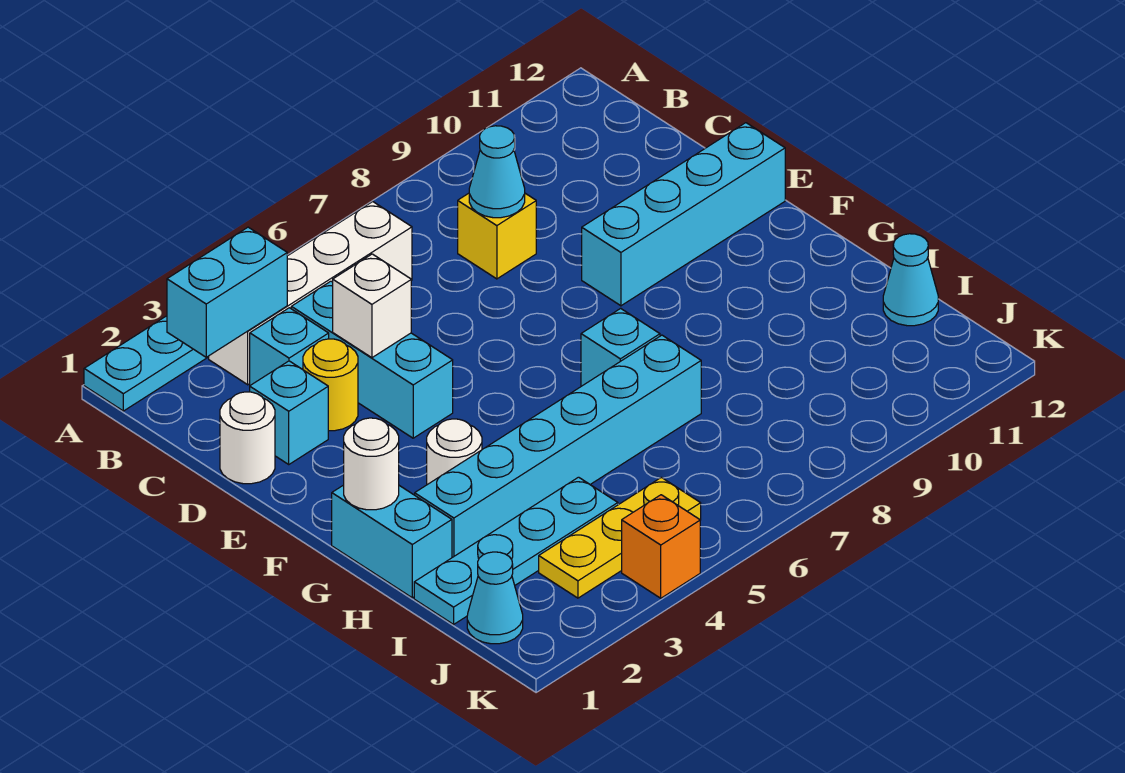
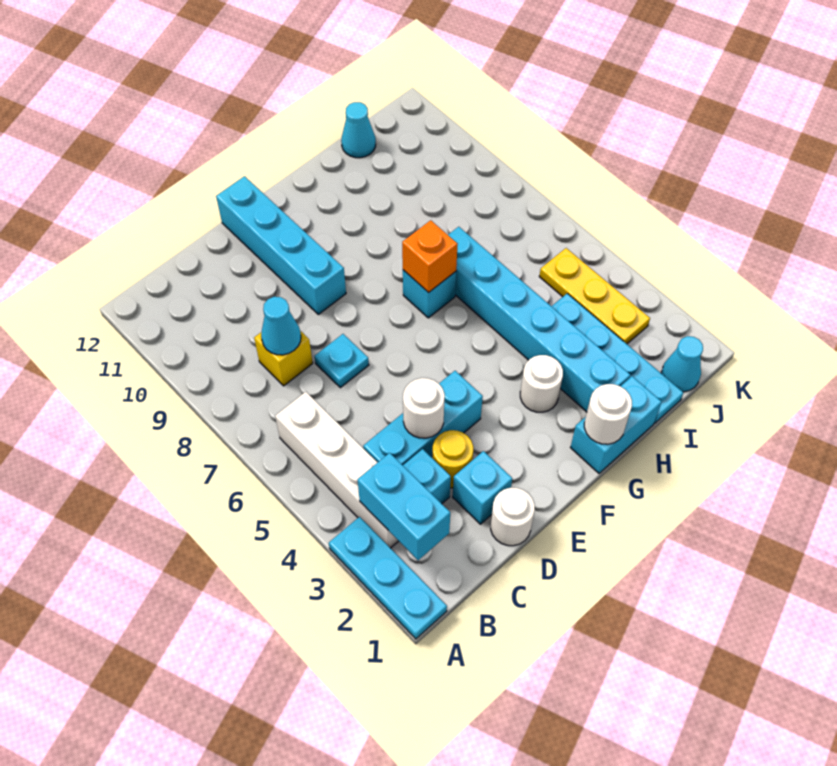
white 1x1 brick [333,254,411,358] -> white 1x1 round brick [403,378,445,438]
none -> cyan 1x1 plate [314,334,369,388]
orange 1x1 brick [622,495,700,598] -> orange 1x1 brick moved to [402,220,458,293]

